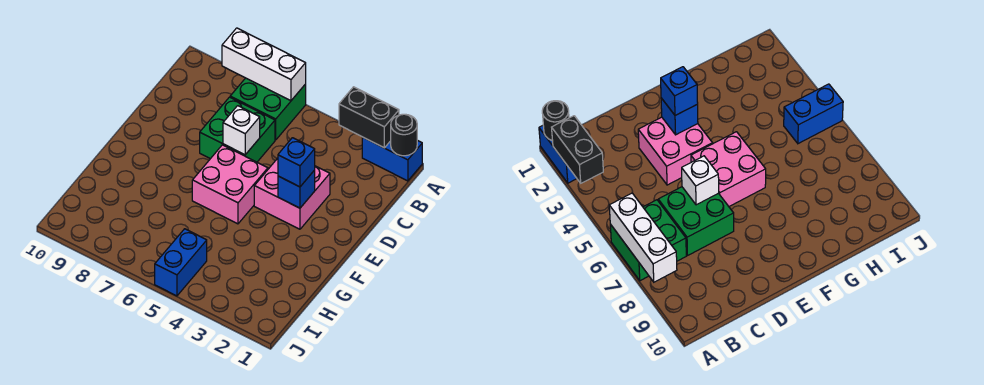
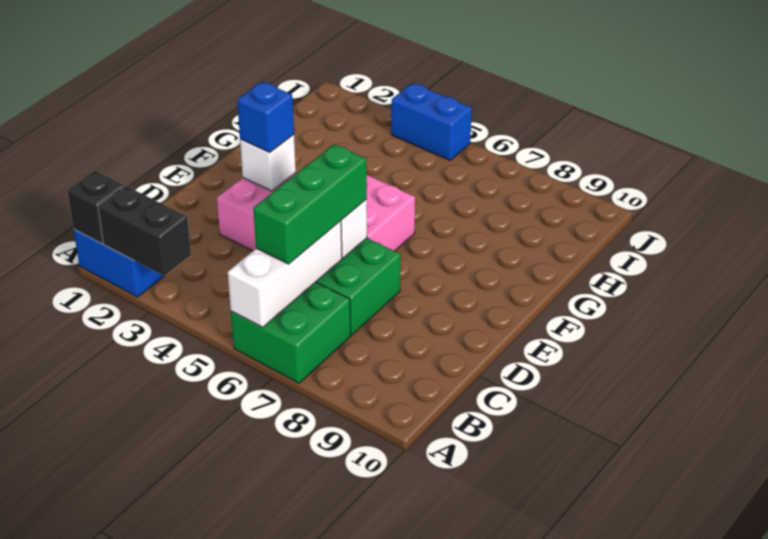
black 1x1 round brick [391,114,417,156] -> black 1x1 brick [67,171,124,244]
white 1x3 brick [222,28,306,101] -> white 1x3 brick turned to [228,221,342,327]
none -> green 1x3 brick [253,144,367,264]
blue 1x1 brick [278,170,315,208] -> white 1x1 brick [240,135,296,191]
blue 1x2 brick [155,229,207,296] -> blue 1x2 brick turned to [391,83,472,160]

